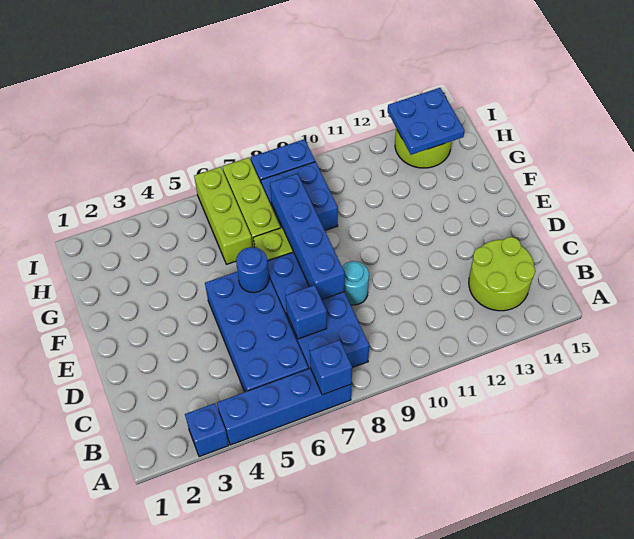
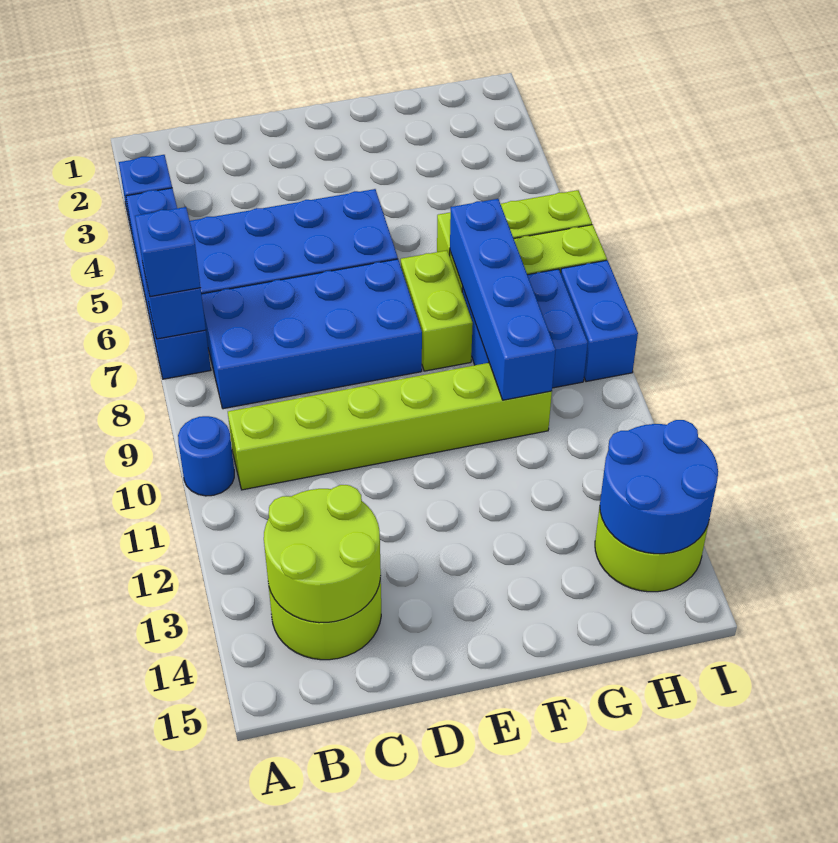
none -> lime 1x6 brick [228,363,552,490]
none -> lime 2x2 round brick [264,485,381,623]
blue 1x1 brick [286,285,327,339] -> blue 1x1 brick moved to [135,207,200,297]
blue 1x4 brick [270,174,345,300] -> blue 1x4 brick turned to [450,199,555,400]
cyan 1x1 round brick [342,261,369,305] -> none
blue 1x1 round brick [236,247,269,293] -> blue 1x1 round brick moved to [178,416,234,496]
blue 2x2 plate [388,88,465,155] -> blue 2x2 round brick [600,420,718,554]

